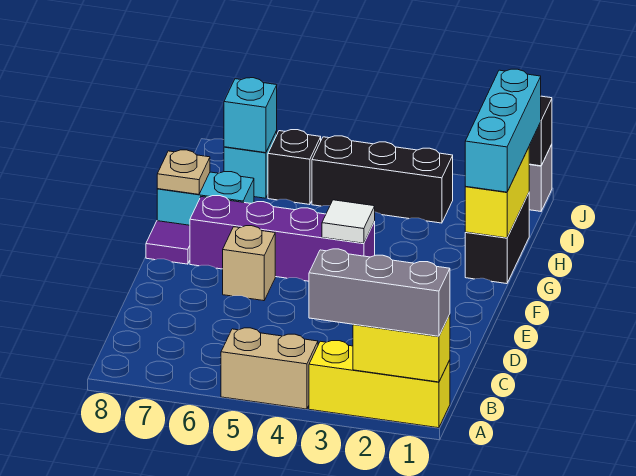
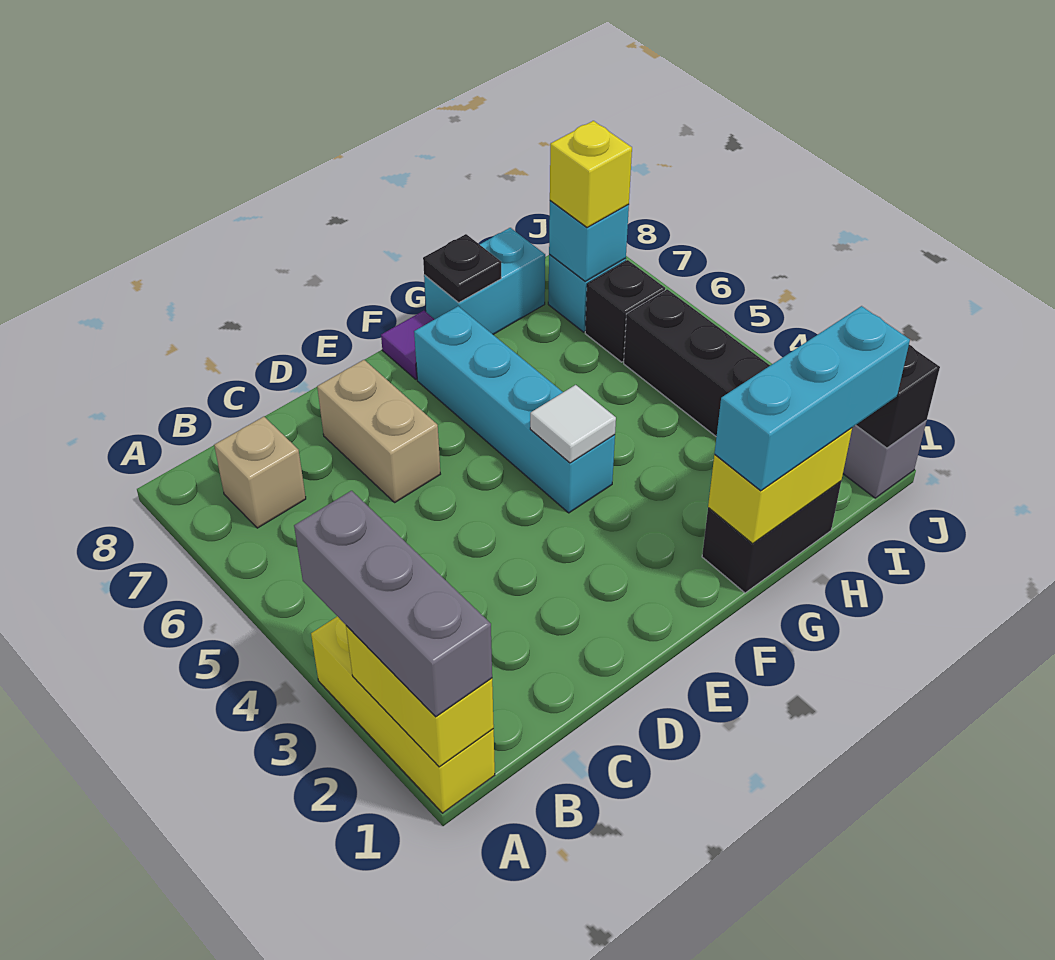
tan 1x2 brick [221,328,318,409] -> tan 1x2 brick moved to [317,360,440,502]
tan 1x1 brick [223,226,275,301] -> tan 1x1 brick moved to [214,417,306,528]
purple 1x4 brick [190,196,375,281] -> cyan 1x4 brick [414,306,615,513]
cyan 1x2 brick [157,172,254,225] -> cyan 1x2 brick turned to [424,228,545,334]
tan 1x1 plate [157,150,210,194] -> black 1x1 plate [423,234,501,302]
none -> yellow 1x1 brick [550,121,632,228]

